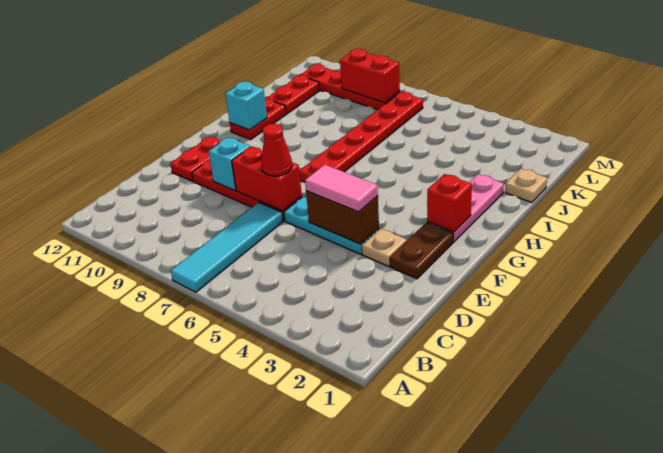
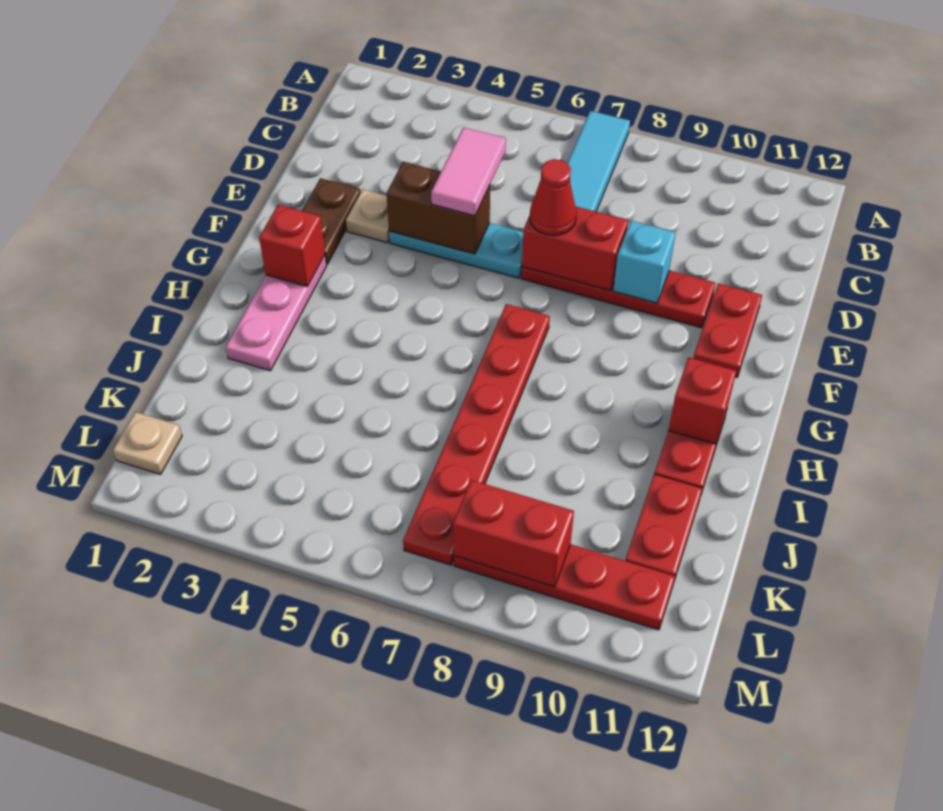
pink 1x2 tile [305,165,378,212] -> pink 1x2 tile turned to [431,127,506,216]
cyan 1x1 brick [225,82,267,130] -> red 1x1 brick [669,357,736,444]
tan 1x1 plate [505,169,547,202] -> tan 1x1 plate moved to [113,412,182,474]

